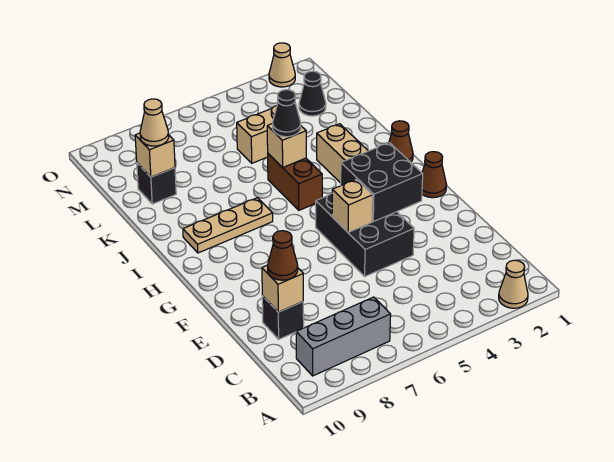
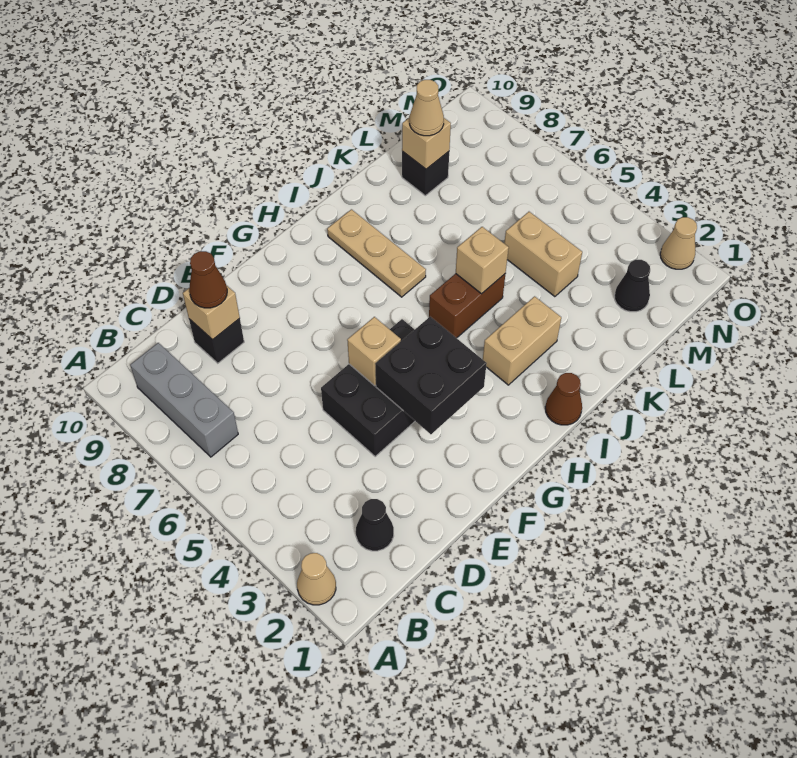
brown 1x1 cone [422,152,447,198] -> none
black 1x1 cone [273,90,301,137] -> black 1x1 cone moved to [356,499,394,551]

